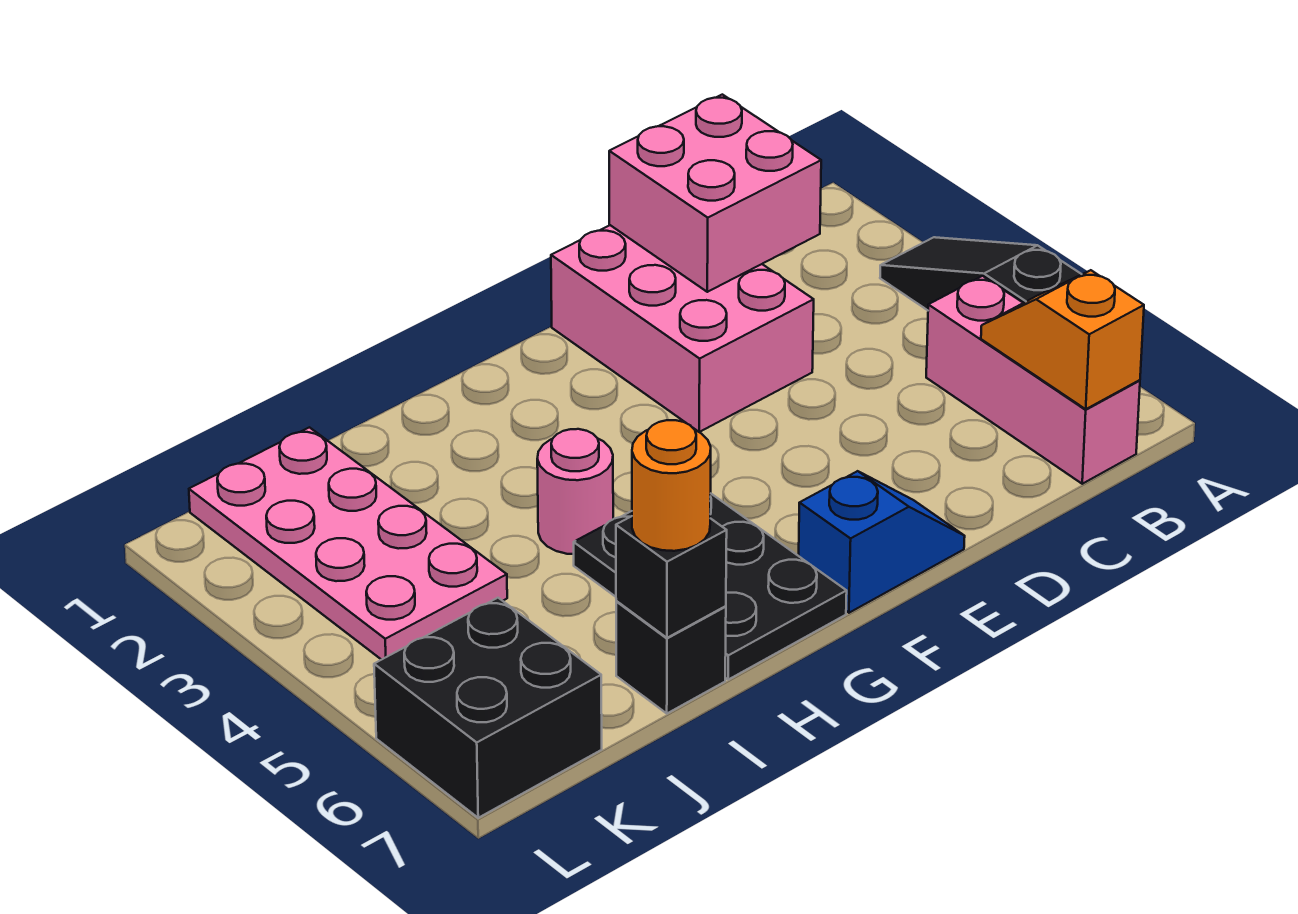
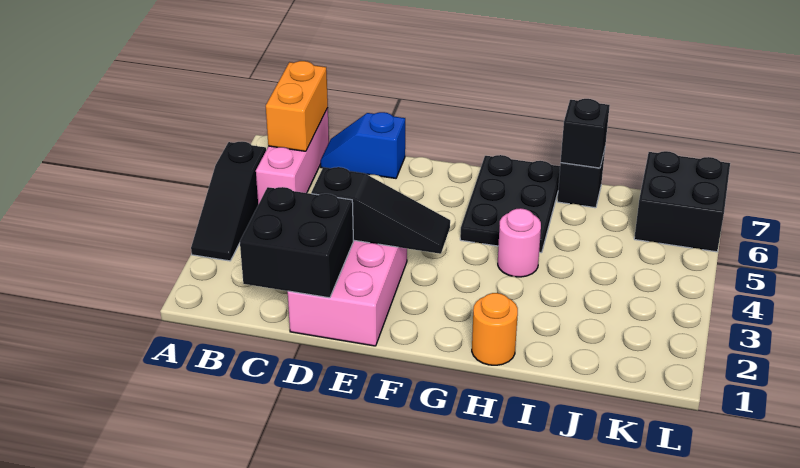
orange 1x2 slope [981,270,1144,409] -> orange 1x2 brick [266,61,328,151]
pink 2x2 brick [609,95,821,292] -> black 2x2 brick [240,187,353,298]
none -> black 1x3 slope [311,167,450,254]
blue 1x2 slope [799,471,965,613] -> blue 1x2 slope moved to [321,112,405,178]
orange 1x1 round brick [632,420,711,551] -> orange 1x1 round brick moved to [472,293,518,365]
pink 2x4 plate [189,427,507,660] -> none

